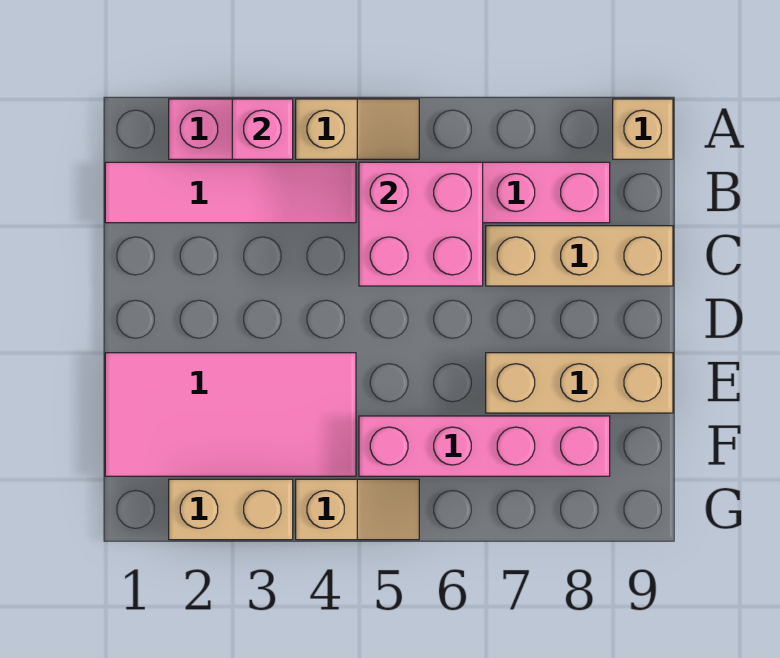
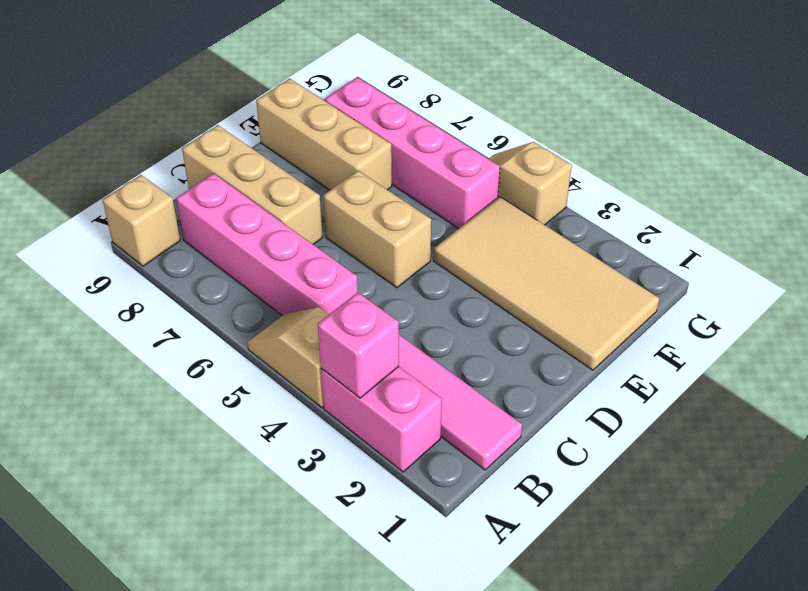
pink 2x2 brick [359,162,483,286] -> none
pink 2x4 tile [105,353,356,476] -> tan 2x4 tile [434,197,659,370]
tan 1x2 brick [169,479,293,540] -> tan 1x2 brick moved to [323,171,431,288]

